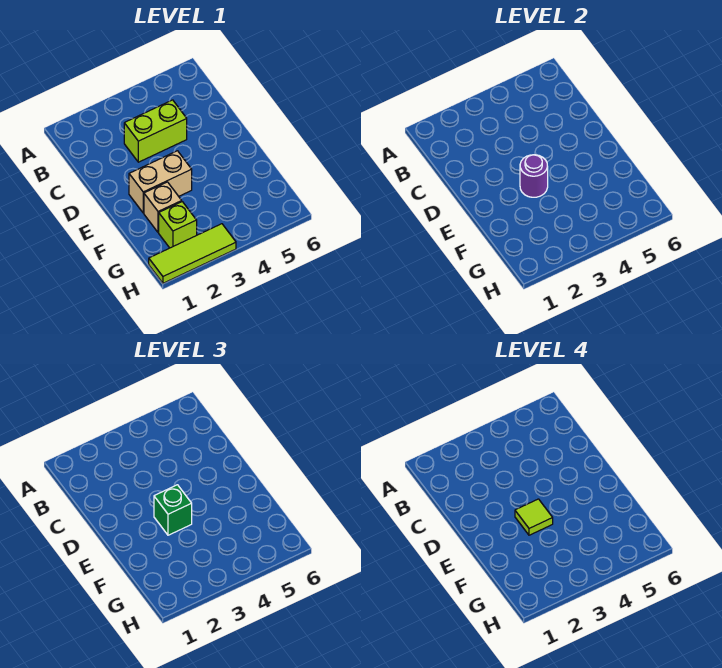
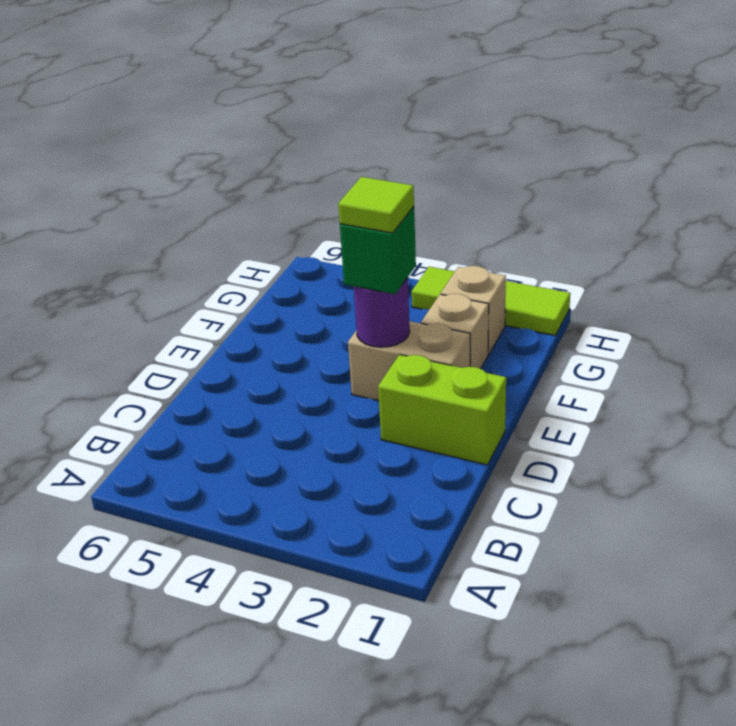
lime 1x2 brick [124,100,187,162] -> lime 1x2 brick moved to [378,354,506,465]
lime 1x1 brick [159,202,197,248] -> tan 1x1 brick [441,266,506,354]

